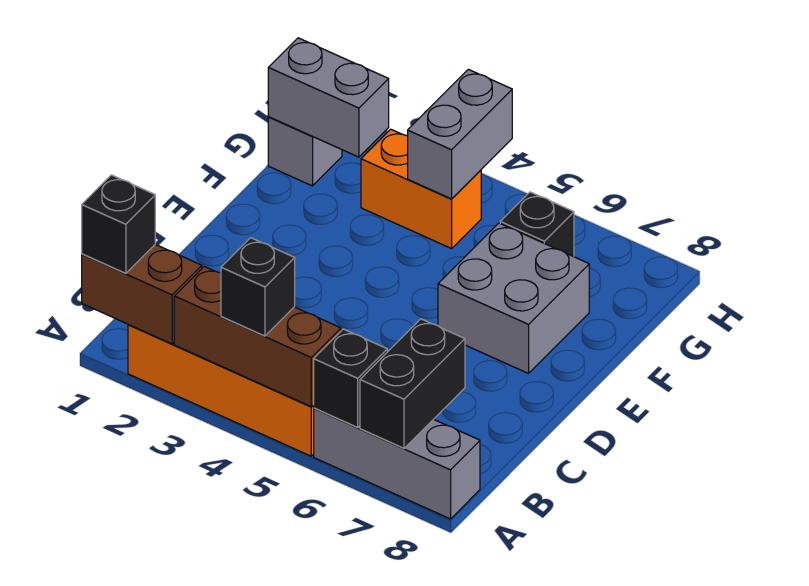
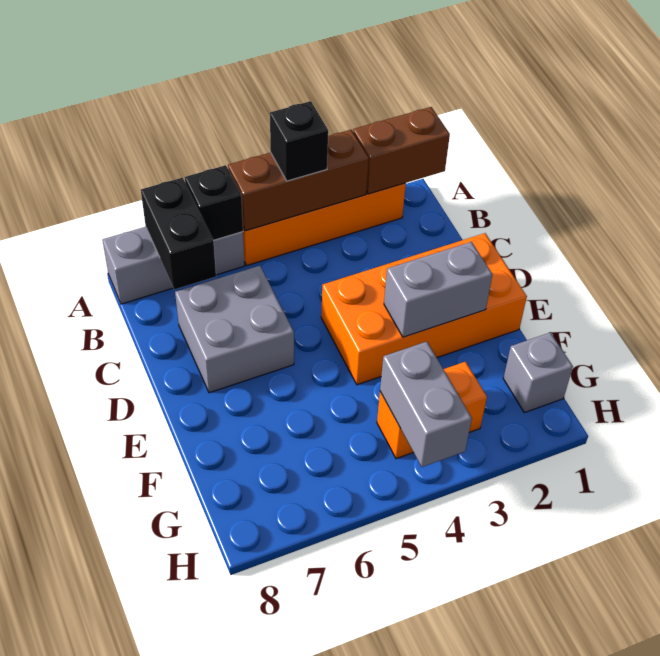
black 1x1 brick [82,175,155,273] -> none
none -> orange 2x4 brick [321,233,527,385]
grey 2x2 brick [438,223,589,374] -> grey 2x2 brick moved to [175,266,294,393]
grey 1x2 brick [268,38,389,157] -> grey 1x2 brick moved to [384,242,493,337]
black 1x1 brick [500,192,574,257] -> none

